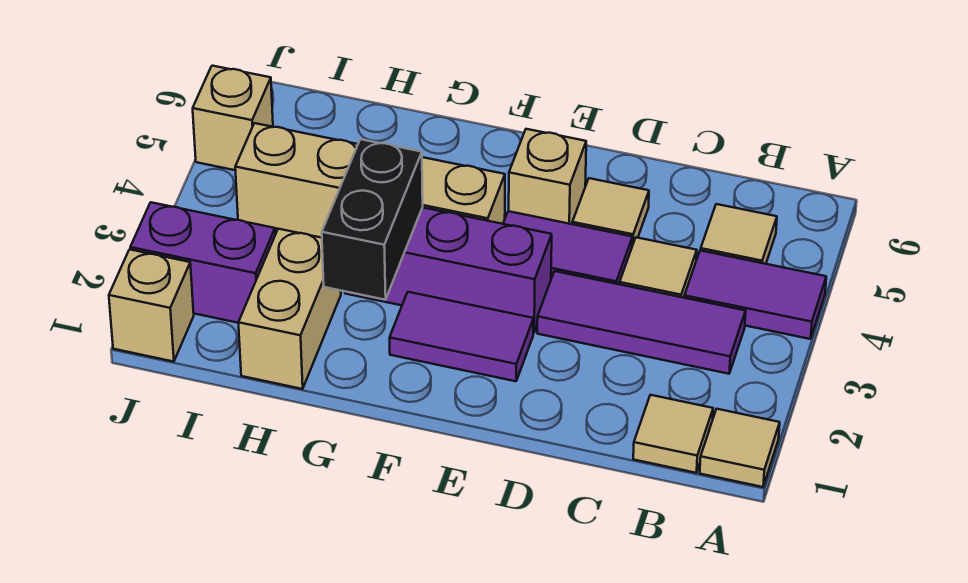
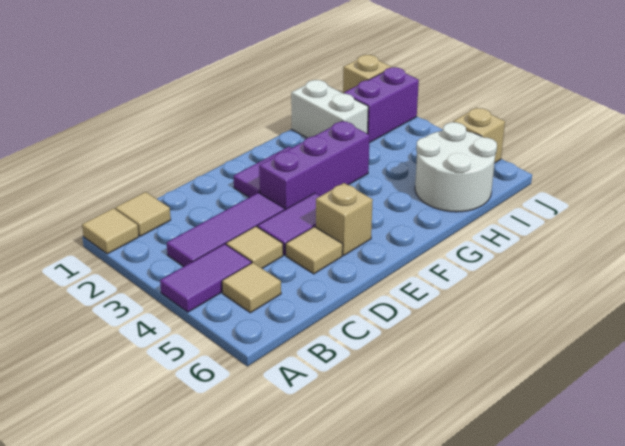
tan 1x4 brick [235,123,505,238] -> none
black 1x2 brick [322,139,423,300] -> none
tan 1x2 brick [238,229,341,389] -> white 1x2 brick [291,80,368,138]
none -> white 2x2 round brick [415,122,497,212]

